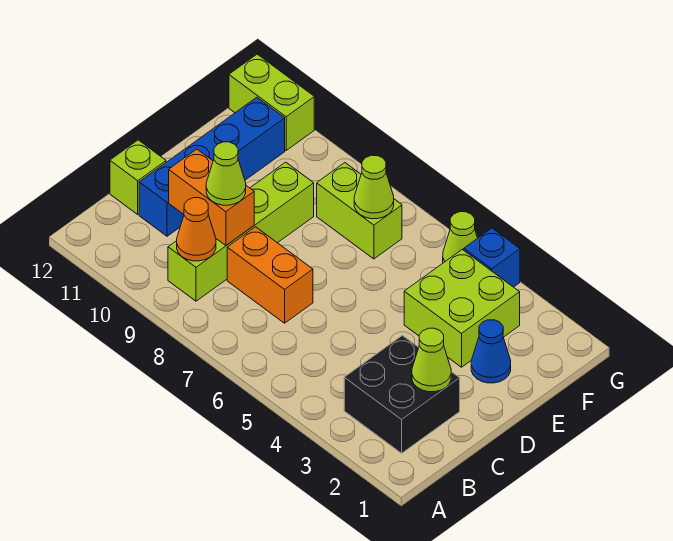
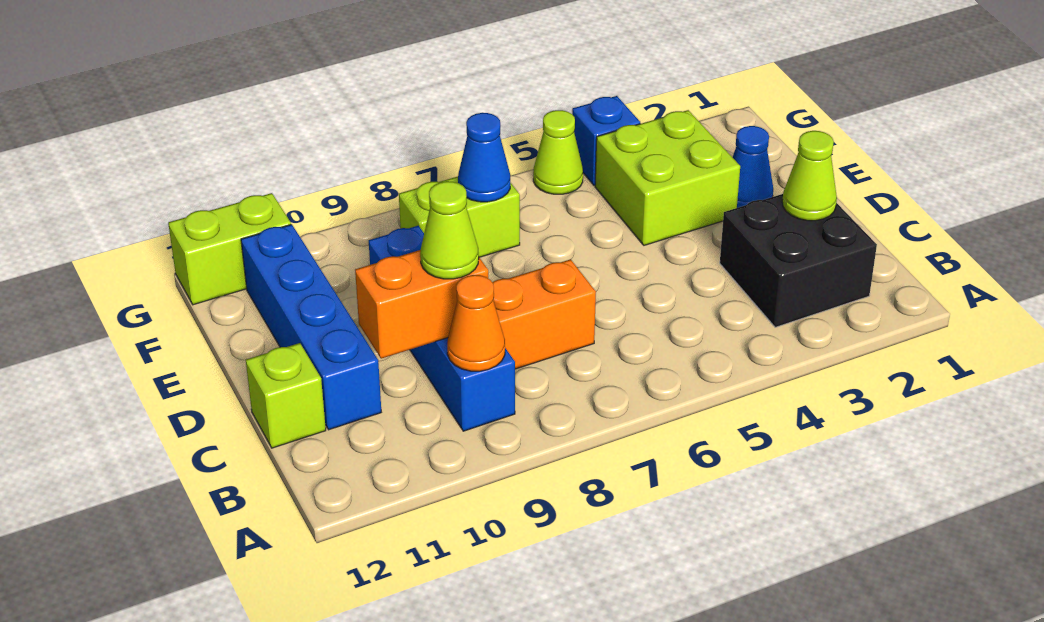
lime 1x4 brick [168,162,314,301] -> blue 1x4 brick [369,226,515,431]
lime 1x1 cone [354,155,394,219] -> blue 1x1 cone [458,113,510,202]

